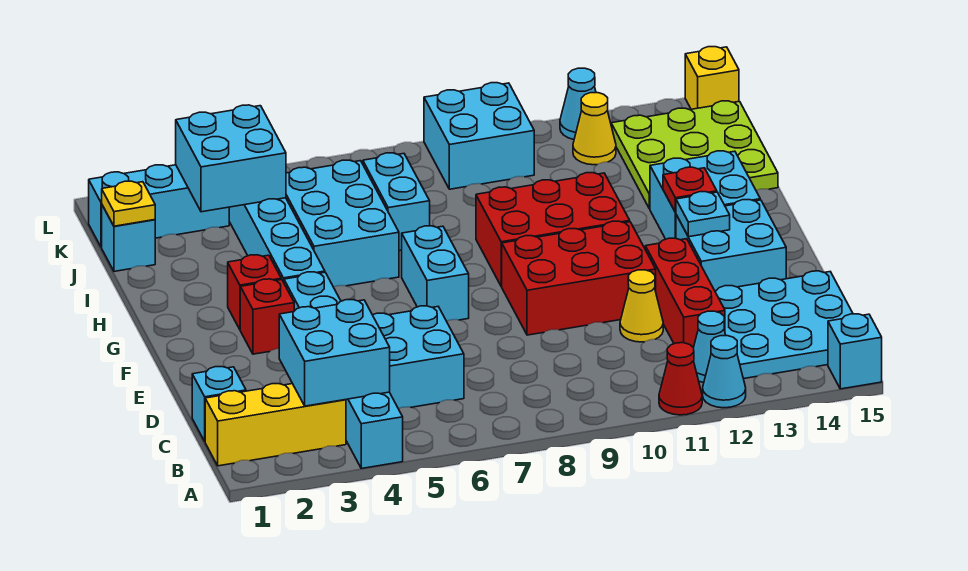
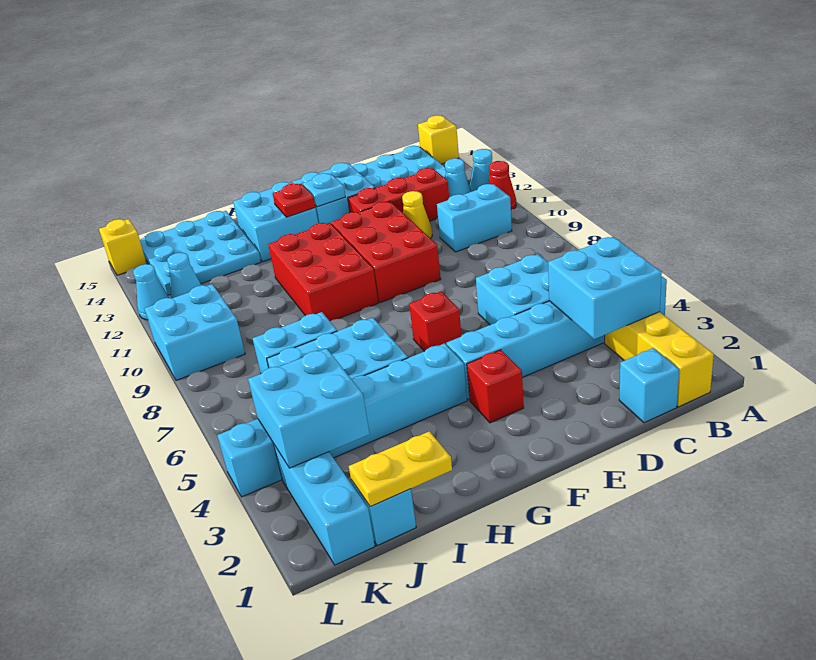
cyan 1x1 brick [828,314,882,389] -> yellow 1x1 brick [418,115,459,164]
cyan 1x2 brick [402,226,469,321] -> cyan 1x2 brick moved to [437,184,512,252]
red 1x1 brick [228,255,281,329] -> red 1x1 brick moved to [409,291,462,351]
lime 3x3 plate [611,101,778,209] -> cyan 3x3 plate [140,211,261,295]
yellow 1x1 plate [102,181,155,226] -> yellow 1x2 plate [349,431,452,507]
yellow 1x1 cone [573,93,616,165] -> cyan 1x1 cone [167,253,201,298]

